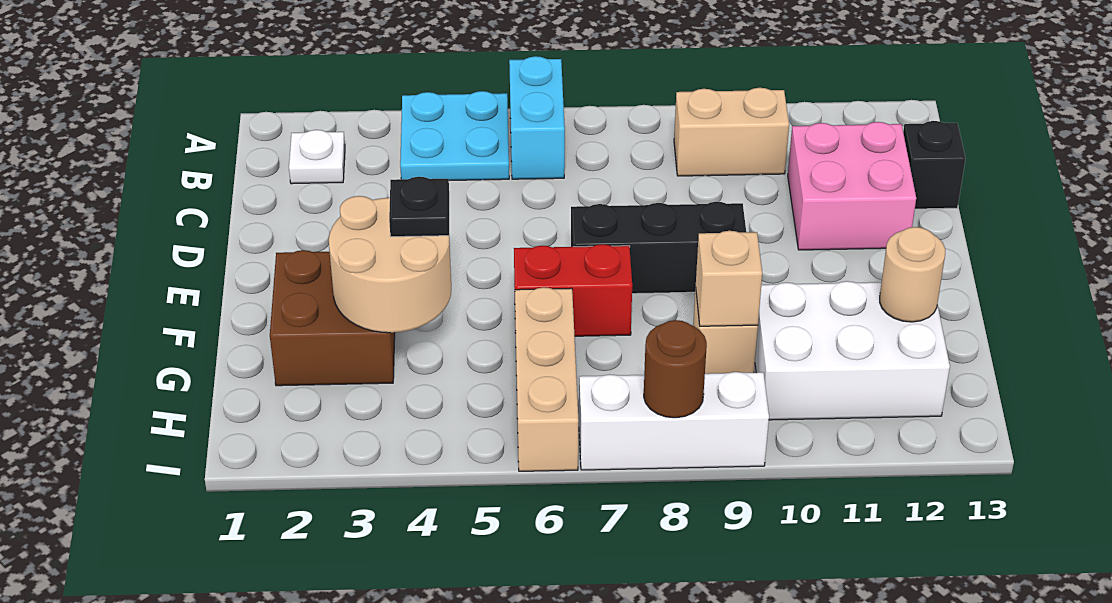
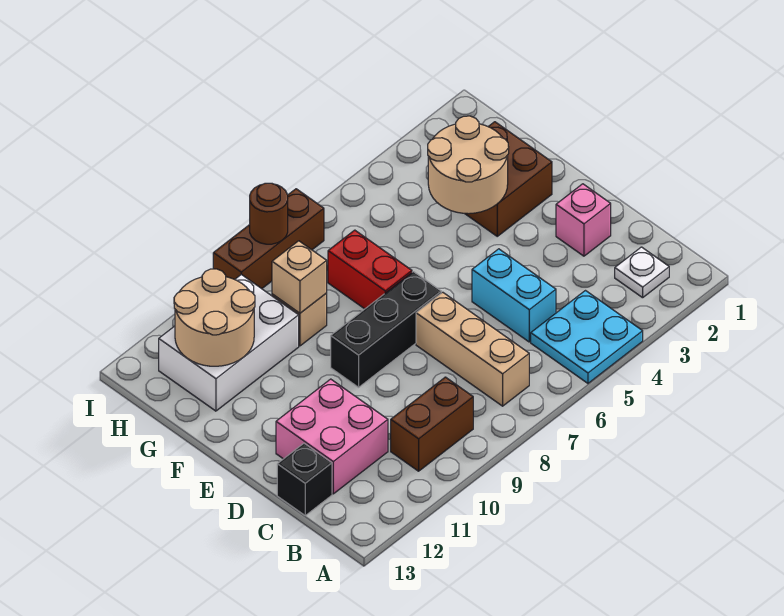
cyan 1x2 brick [509,56,565,179] -> cyan 1x2 brick moved to [472,249,556,342]
tan 1x2 brick [674,88,789,176] -> brown 1x2 brick [391,377,473,471]
none -> pink 1x1 brick [556,184,611,256]
black 1x1 plate [389,177,449,237] -> none
red 1x2 brick [514,244,632,336] -> red 1x2 brick turned to [328,230,412,309]
tan 1x3 brick [515,287,579,471] -> tan 1x3 brick moved to [416,292,529,406]
tan 1x1 round brick [880,227,945,322] -> tan 2x2 round brick [174,269,255,366]
white 1x3 brick [579,372,769,470] -> brown 1x3 brick [213,189,324,289]

